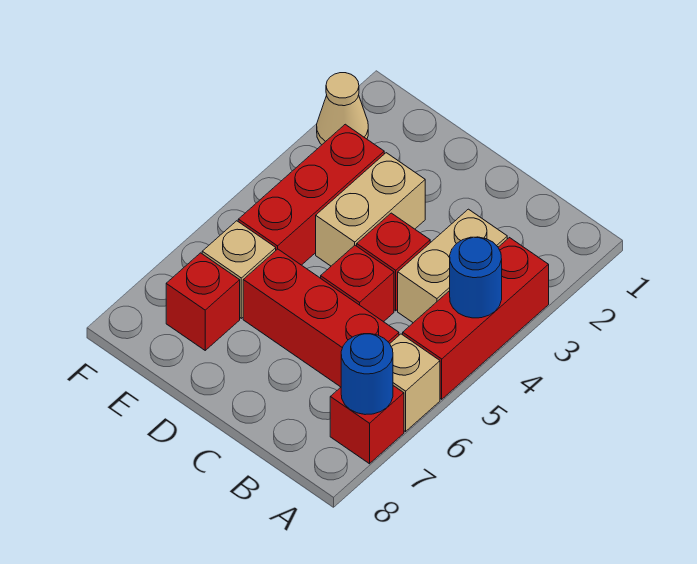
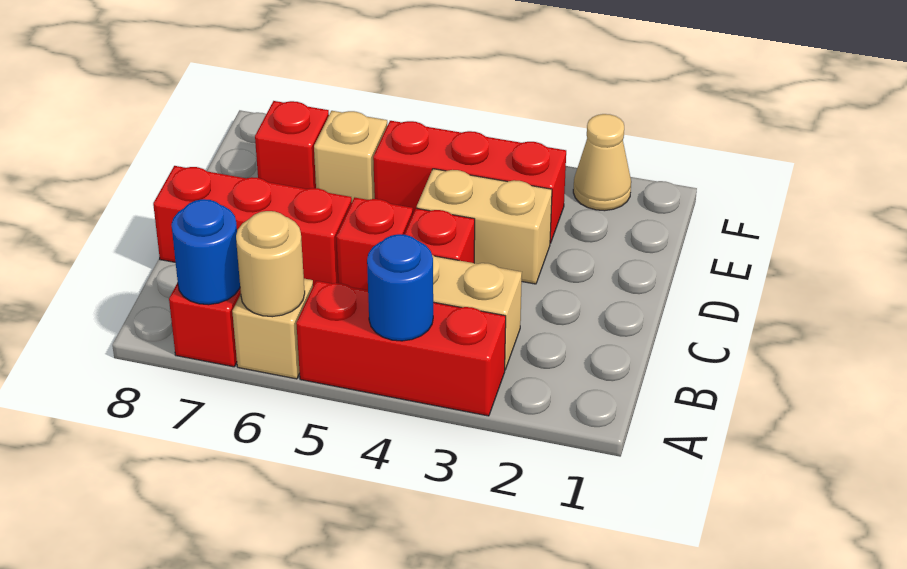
none -> tan 1x1 round brick [236,211,305,317]
red 1x3 brick [243,249,399,387] -> red 1x3 brick turned to [153,166,352,286]

